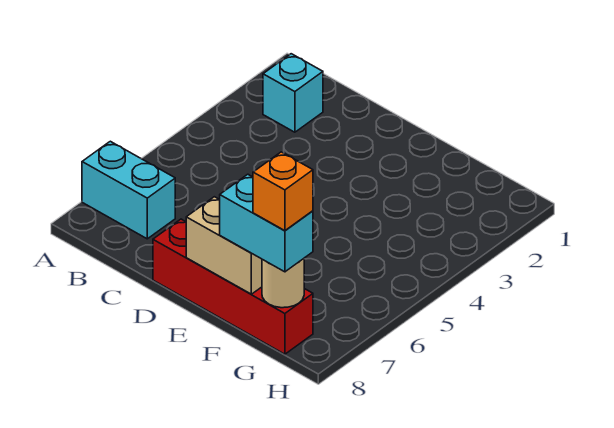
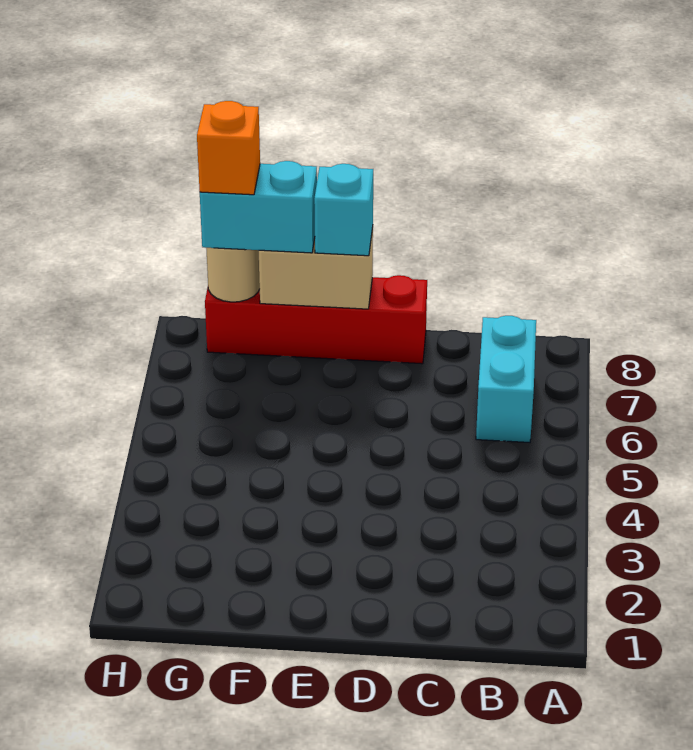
cyan 1x2 brick [82,141,175,239] -> cyan 1x2 brick turned to [476,316,536,442]
cyan 1x1 brick [263,54,323,132] -> cyan 1x1 brick moved to [314,164,373,256]

